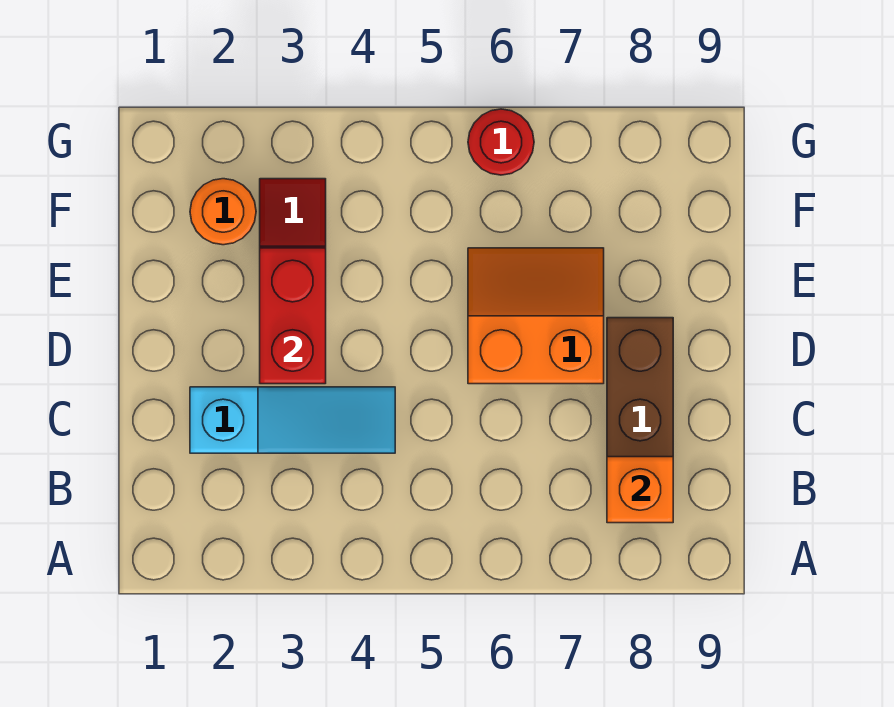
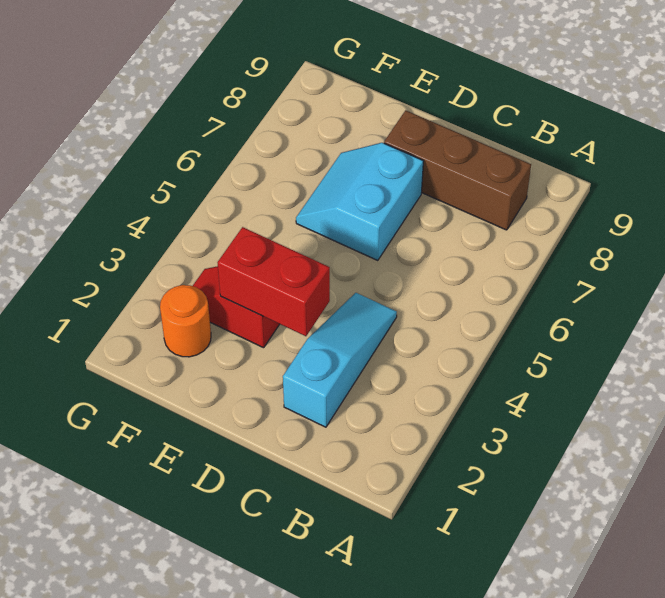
orange 1x1 brick [607,457,673,523] -> none
orange 2x2 slope [468,248,604,384] -> cyan 2x2 slope [296,143,423,260]
red 1x1 round brick [468,109,534,175] -> none

